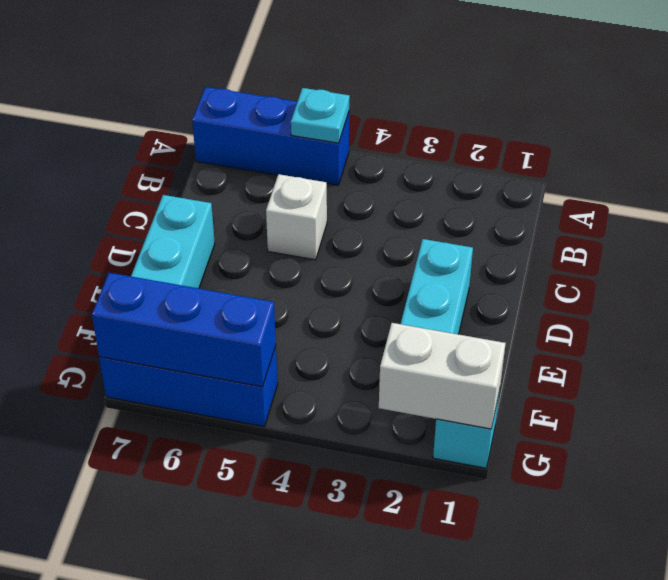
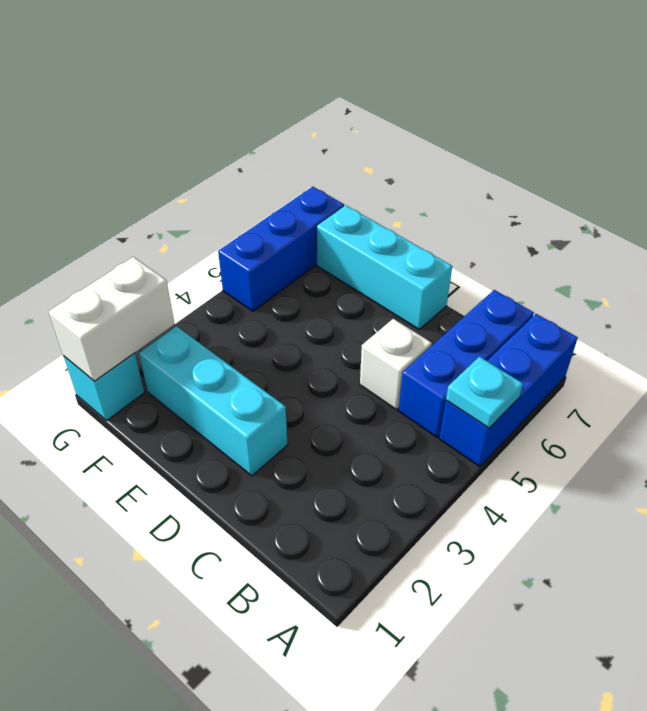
blue 1x3 brick [92,273,276,387] -> blue 1x3 brick moved to [399,290,534,437]

